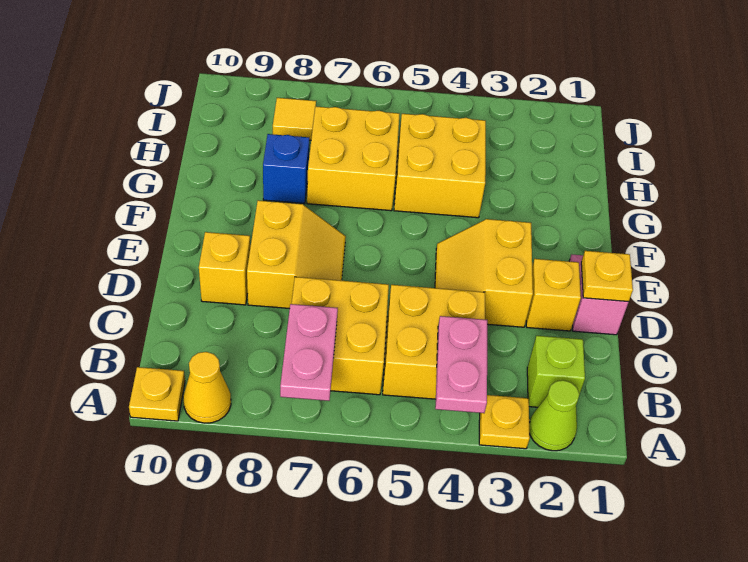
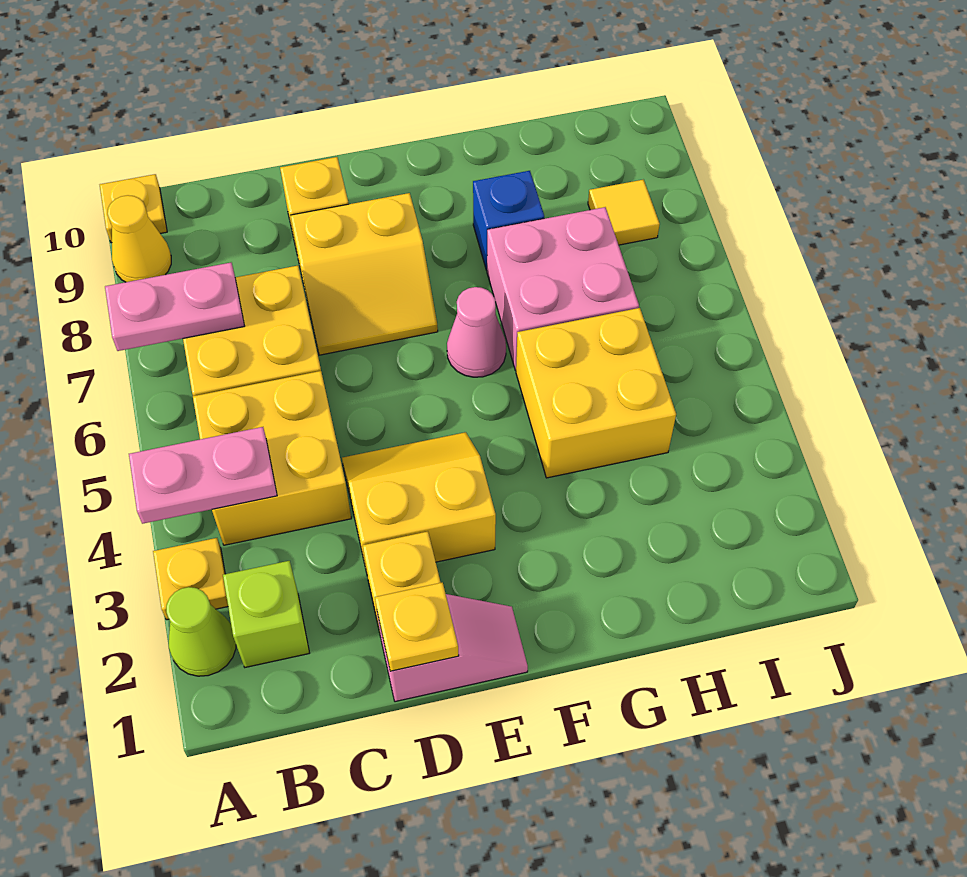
none -> pink 1x1 cone [447,287,506,377]
yellow 2x2 brick [307,106,400,211] -> pink 2x2 brick [487,207,639,370]

